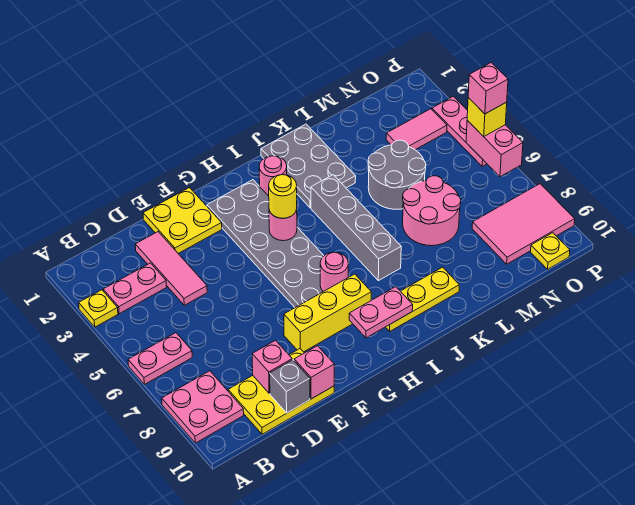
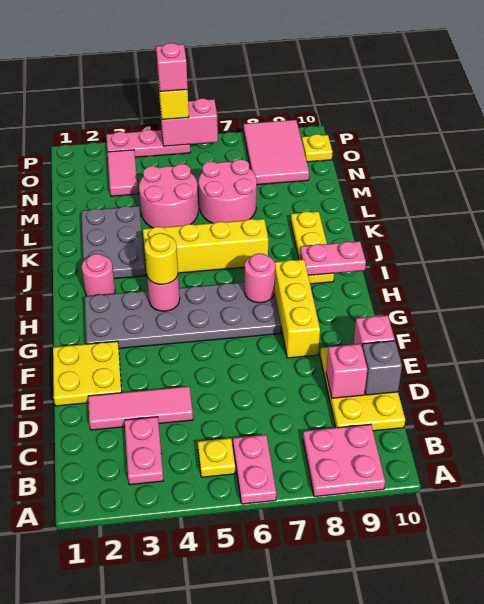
yellow 1x1 plate [79,290,118,327] -> yellow 1x1 plate moved to [198,438,235,477]
pink 1x2 plate [349,287,413,338] -> pink 1x2 plate turned to [300,241,366,275]
grey 2x3 plate [261,124,356,208] -> grey 2x3 plate turned to [81,206,145,279]
grey 1x4 brick [311,175,401,281] -> yellow 1x4 brick [143,219,268,273]
grey 2x2 round brick [368,140,426,209] -> pink 2x2 round brick [139,164,198,228]

